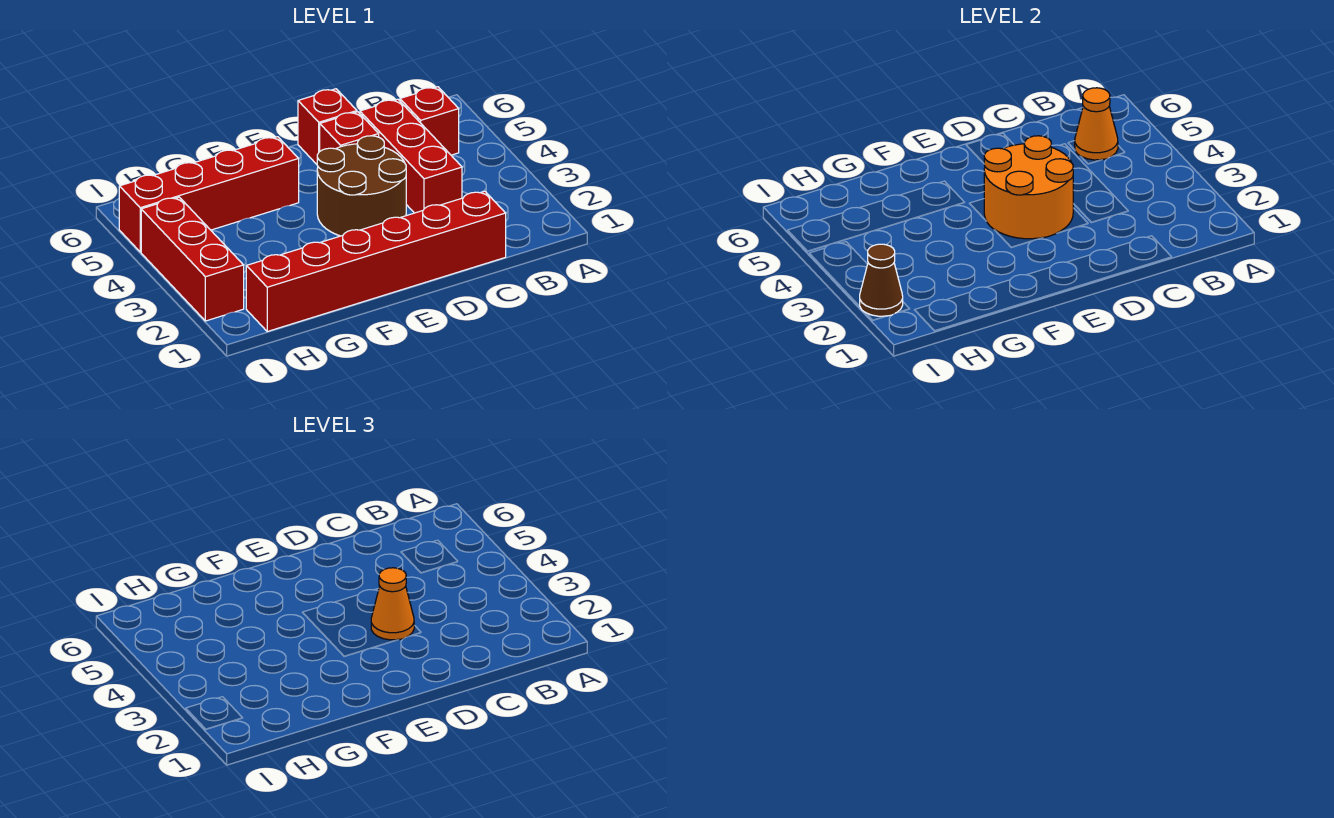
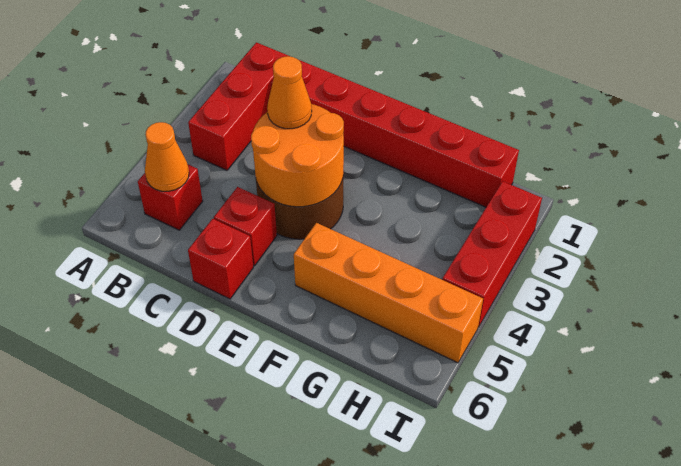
red 1x3 brick [360,99,462,213] -> red 1x3 brick moved to [188,42,290,170]
red 1x4 brick [119,137,299,252] -> orange 1x4 brick [294,223,483,363]
brown 1x1 cone [860,244,903,316] -> none

